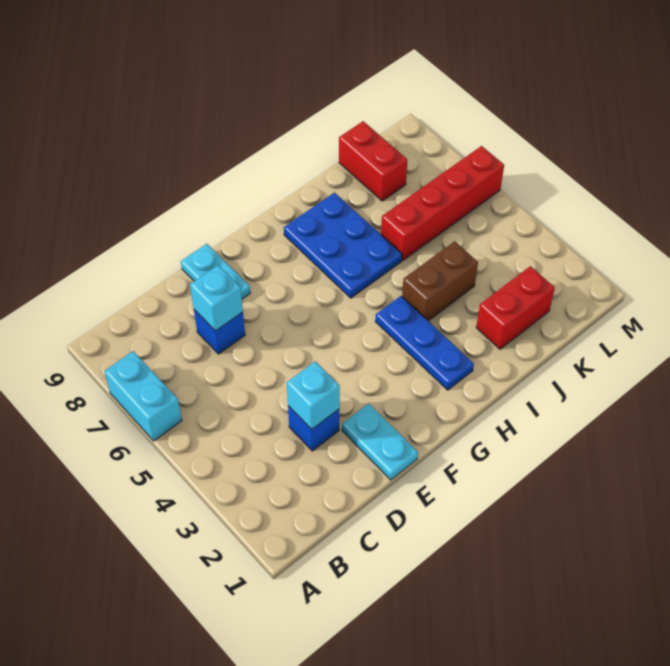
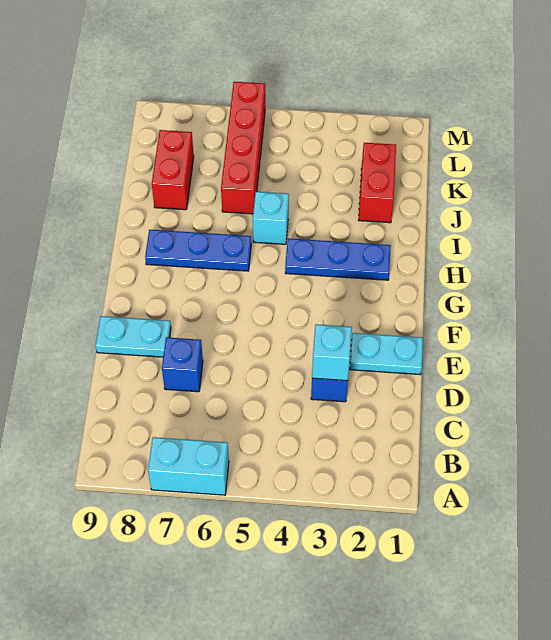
cyan 1x1 brick [190,265,243,331] -> cyan 1x1 brick moved to [253,192,289,244]
blue 2x3 plate [284,193,402,298] -> blue 1x3 plate [145,230,251,271]
brown 1x2 brick [402,241,478,321] -> none
red 1x2 brick [339,121,407,201] -> red 1x2 brick turned to [152,130,194,210]

